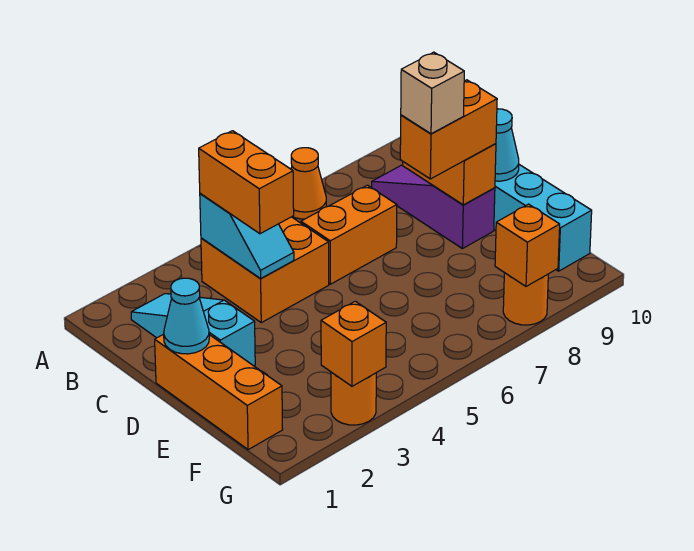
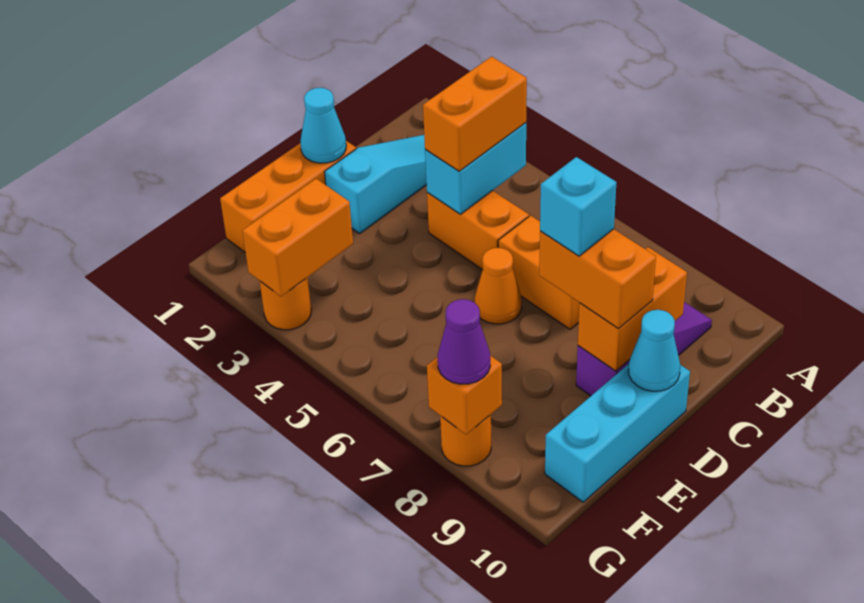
orange 1x1 cone [291,148,326,219] -> orange 1x1 cone moved to [474,248,522,324]
orange 2x2 brick [201,217,329,323] -> orange 1x2 brick [427,190,529,270]
cyan 1x2 slope [200,194,294,278] -> cyan 1x2 brick [425,123,526,214]
tan 1x1 brick [401,52,464,134] -> cyan 1x1 brick [540,157,616,256]
orange 1x1 brick [321,301,386,386] -> orange 1x2 brick [242,179,353,296]
none -> purple 1x1 cone [438,299,490,384]

